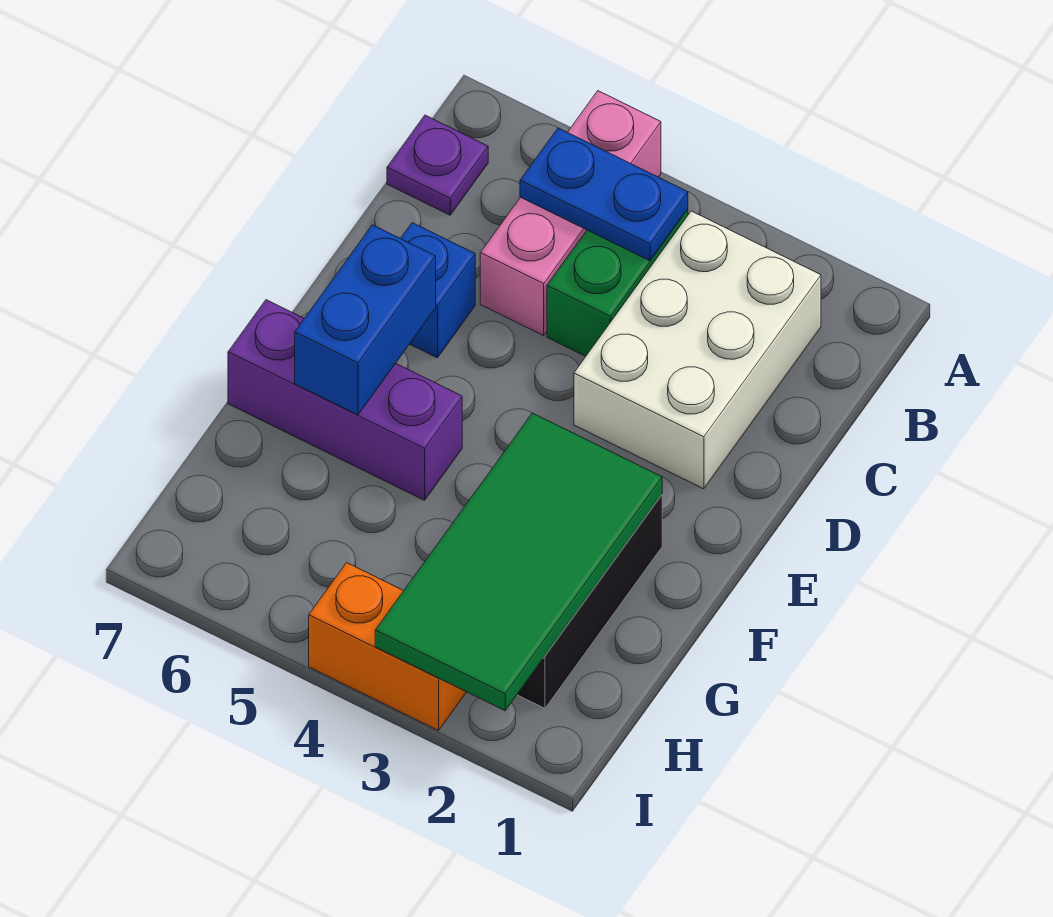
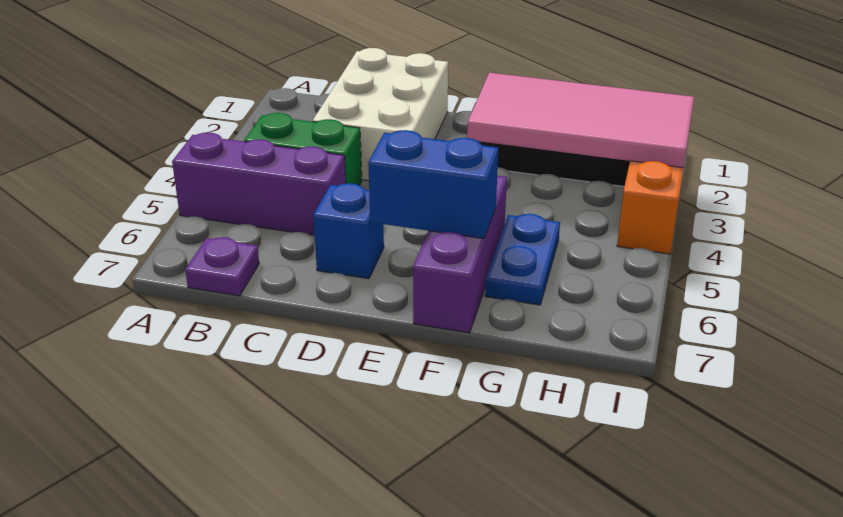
pink 1x3 brick [480,91,661,336] -> purple 1x3 brick [172,133,346,235]
white 2x3 brick [574,211,821,489] -> white 2x3 brick turned to [313,48,448,181]
blue 1x2 plate [520,128,688,261] -> blue 1x2 plate moved to [485,214,560,305]
green 2x4 tile [375,413,662,711] -> pink 2x4 tile [467,73,694,168]

